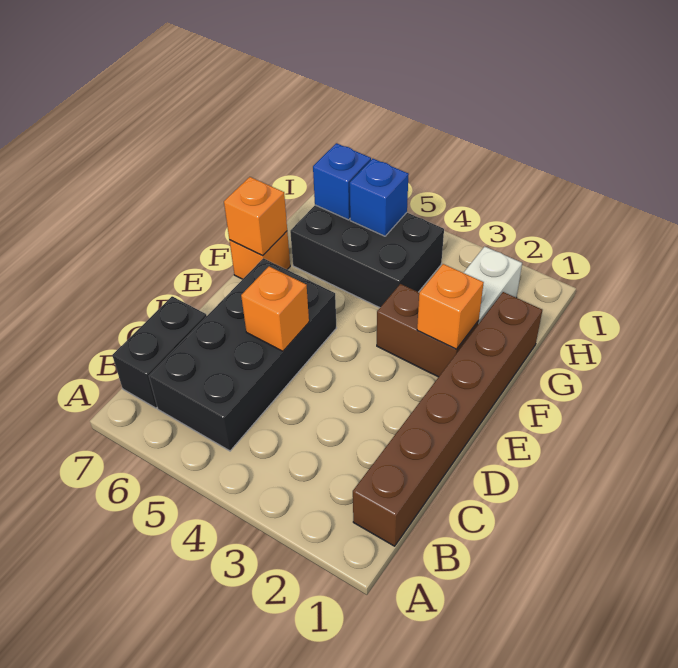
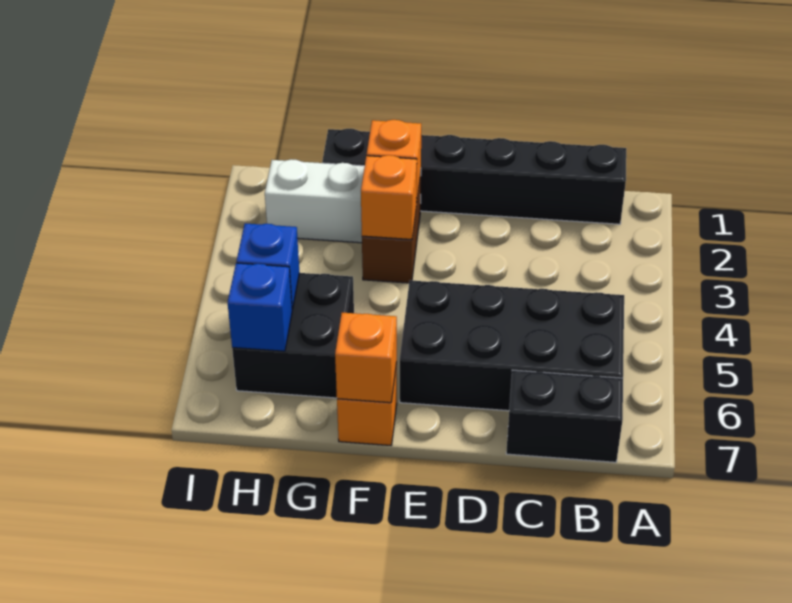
brown 1x6 brick [353,292,542,546] -> black 1x6 brick [322,129,626,224]
orange 1x1 brick [241,266,309,351] -> orange 1x1 brick moved to [361,155,417,240]
black 2x3 brick [290,205,444,308] -> black 2x2 brick [232,273,354,398]

